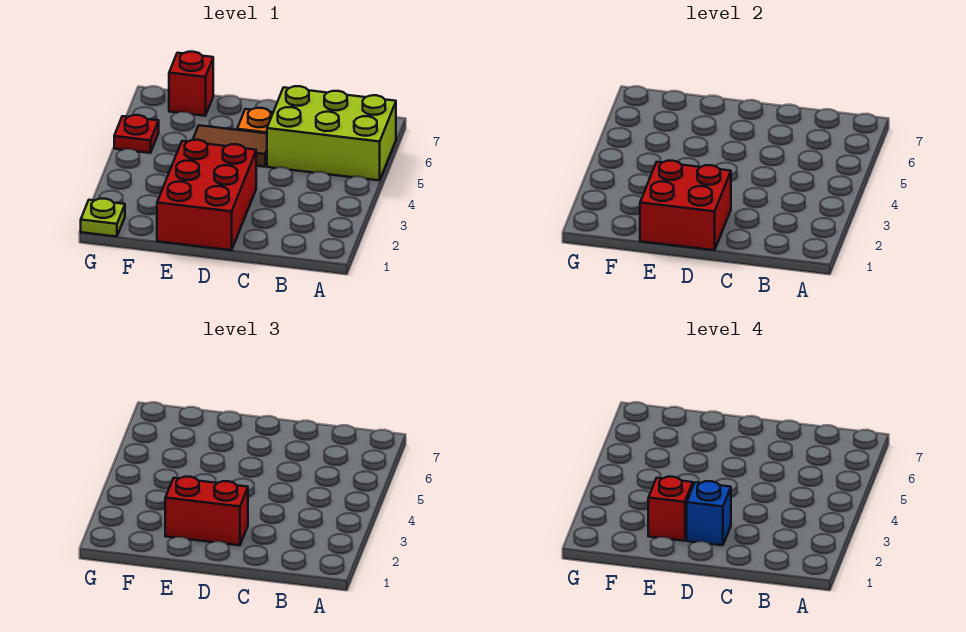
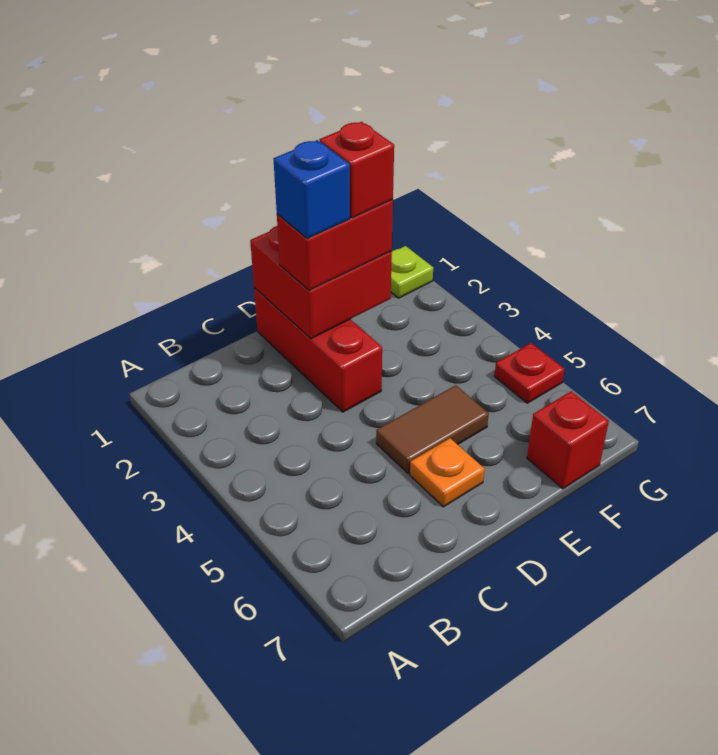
lime 2x3 brick [267,86,396,180] -> none
red 2x3 brick [157,140,256,250] -> red 1x3 brick [254,288,382,412]

